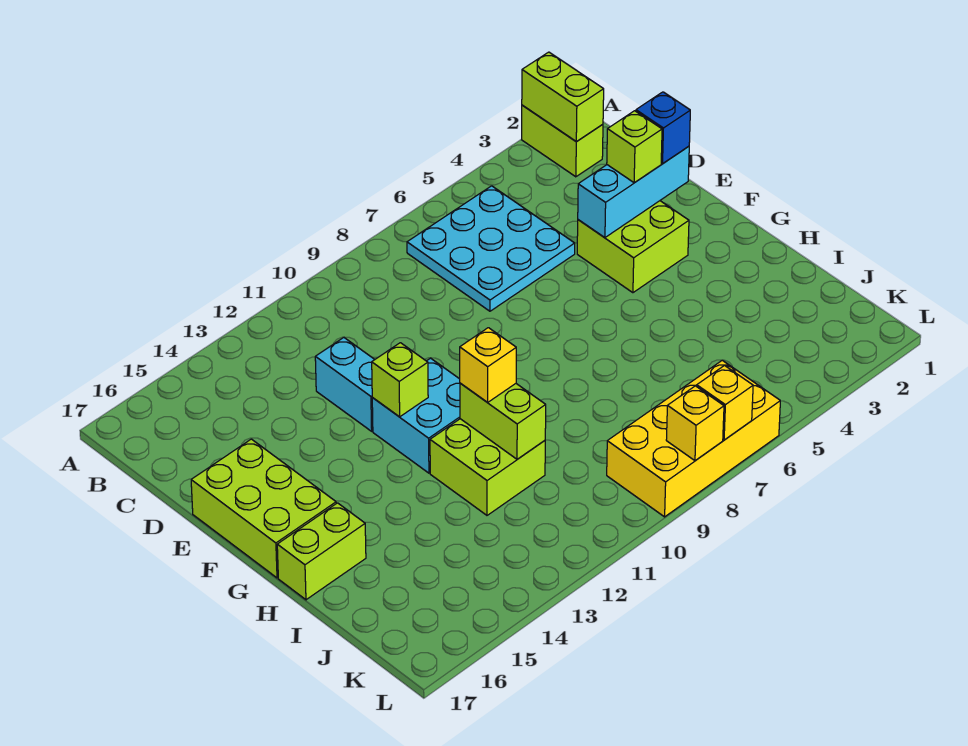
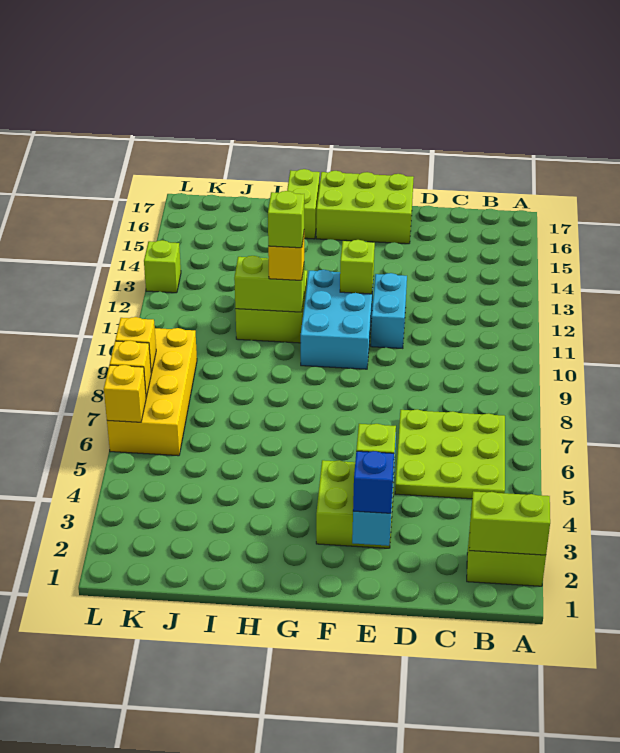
cyan 3x3 plate [407,186,575,311] -> lime 3x3 plate [395,409,505,499]
cyan 1x2 brick [315,338,375,431] -> cyan 1x2 brick turned to [371,273,407,348]
cyan 2x2 brick [372,358,460,473] -> cyan 2x3 brick [301,270,374,369]
none -> lime 1x1 brick [268,191,304,248]
none -> yellow 1x1 brick [104,365,146,422]
none -> lime 1x1 brick [144,240,181,293]

